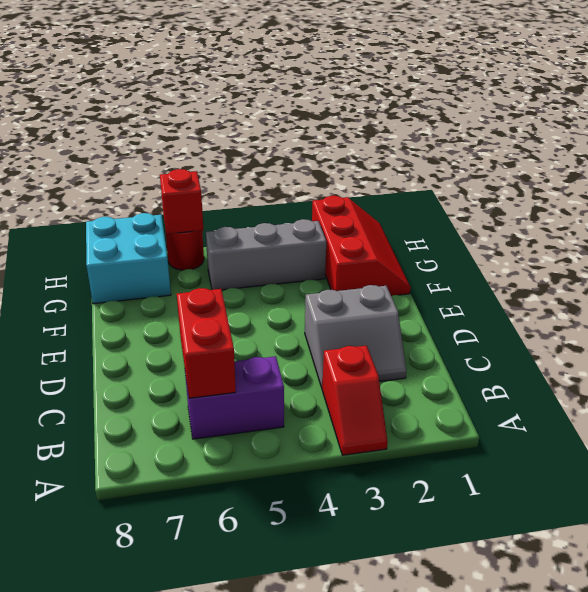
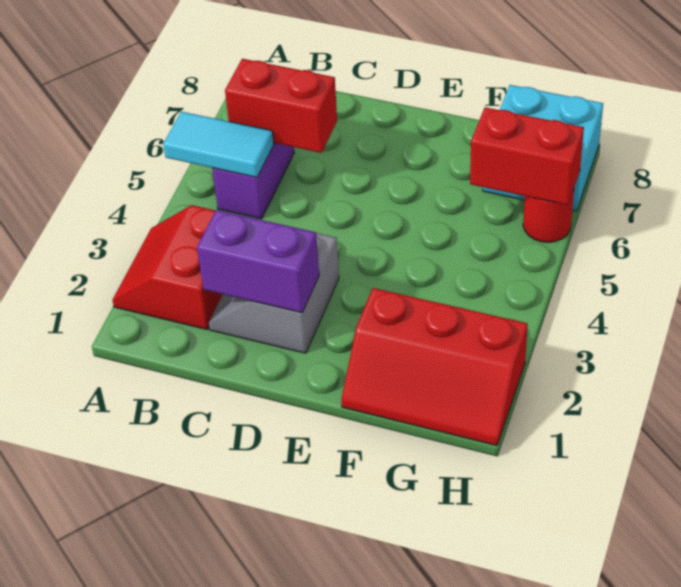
red 1x2 slope [322,346,388,455] -> red 2x2 slope [112,205,223,329]
none -> cyan 1x2 tile [163,112,274,177]
none -> purple 1x2 brick [197,210,319,313]
grey 1x3 brick [206,219,326,290] -> none
red 1x1 brick [160,169,204,234] -> red 1x2 brick [470,107,584,205]

